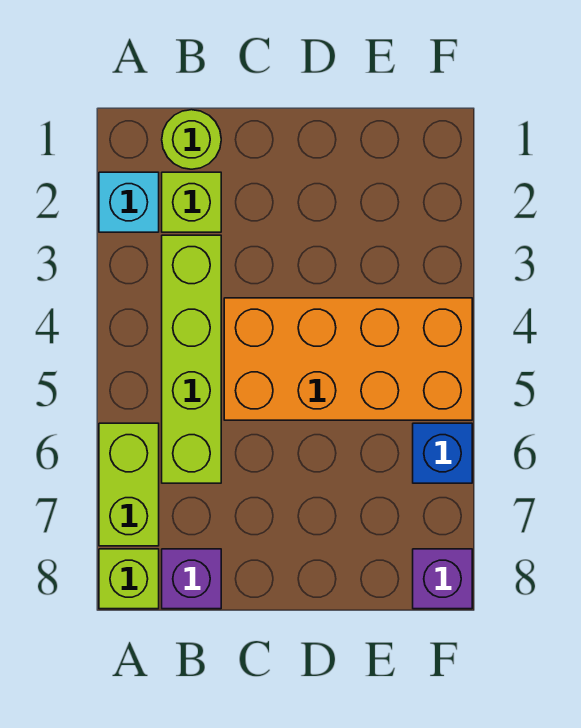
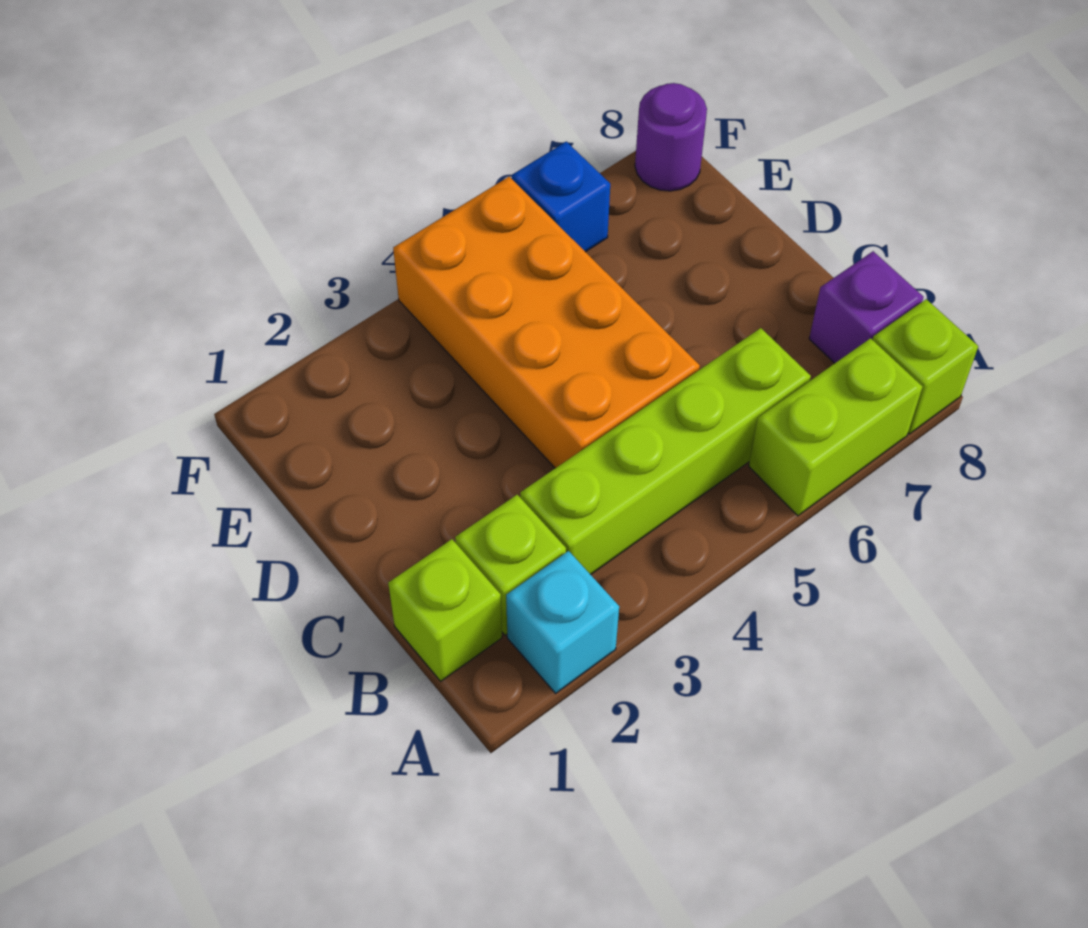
lime 1x1 round brick [162,110,221,169] -> lime 1x1 brick [388,539,502,681]
purple 1x1 brick [413,549,472,609] -> purple 1x1 round brick [635,83,707,191]

